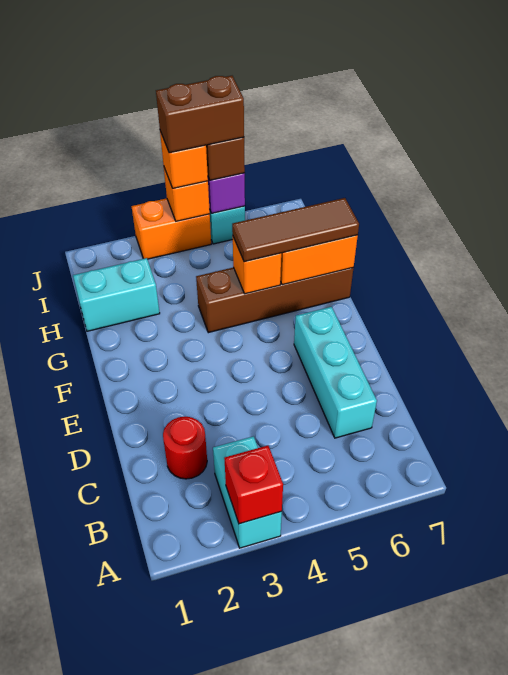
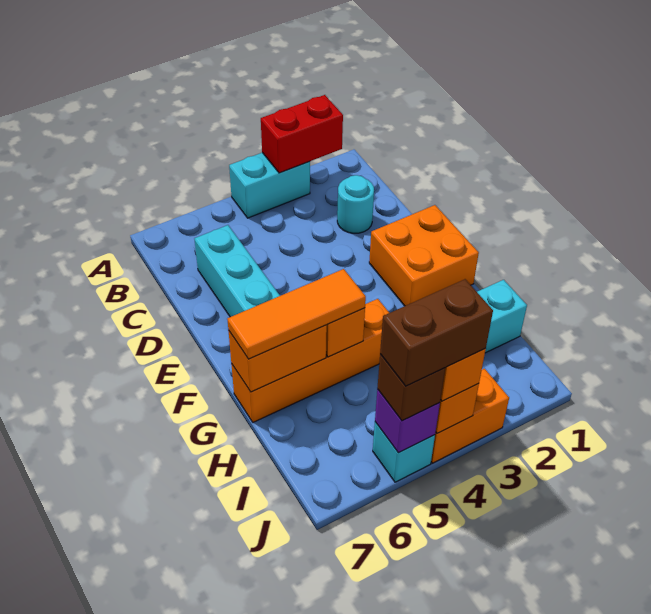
cyan 1x2 brick [213,436,282,548] -> cyan 1x2 brick turned to [229,153,310,218]
red 1x1 brick [224,446,283,524] -> red 1x2 brick [261,95,343,173]
red 1x1 round brick [163,417,207,479] -> cyan 1x1 round brick [337,175,374,233]
none -> orange 2x2 brick [369,205,479,306]
brown 1x4 brick [196,267,353,333] -> orange 1x4 brick [231,299,389,422]
brown 1x3 tile [232,198,359,262] -> orange 1x3 tile [227,269,366,359]

